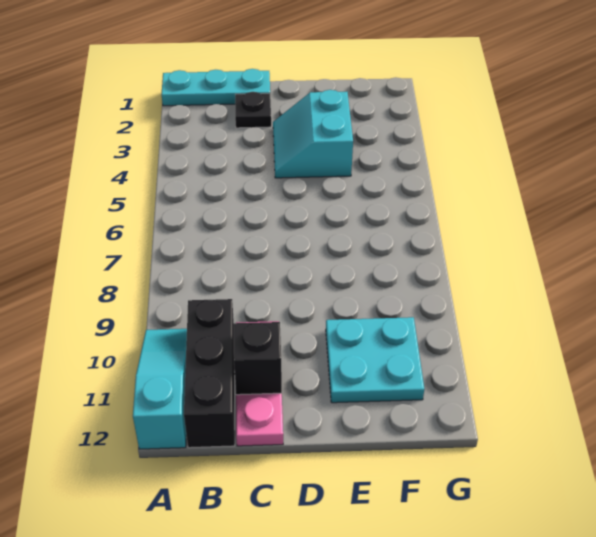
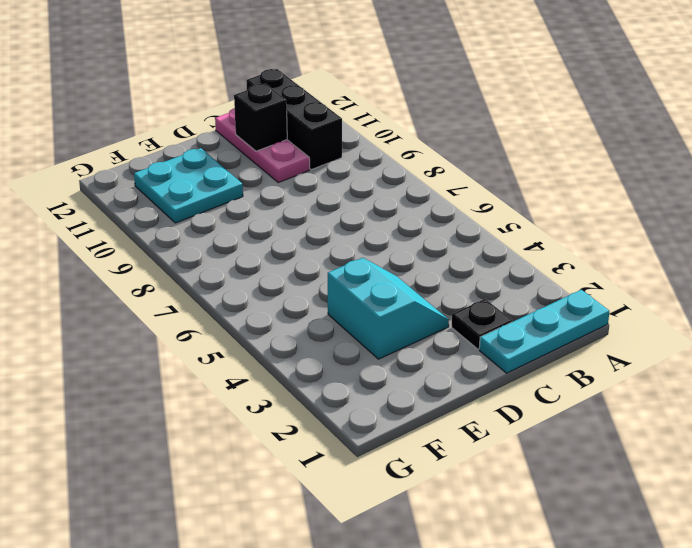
cyan 1x3 slope [133,329,187,449] -> none

